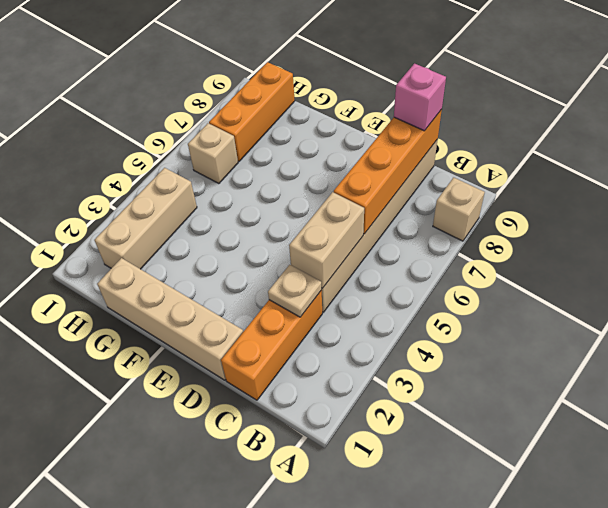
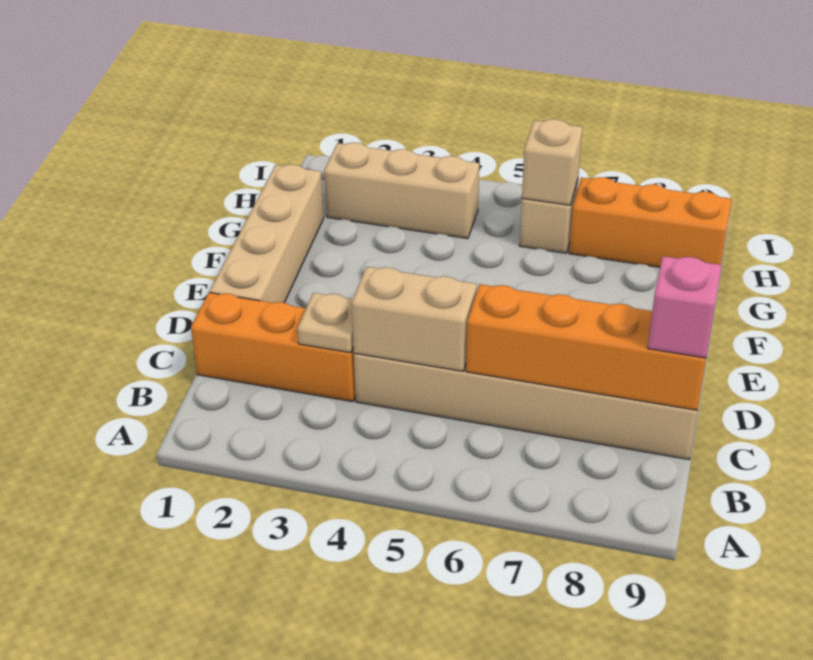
tan 1x1 brick [433,178,485,241] -> tan 1x1 brick moved to [522,119,582,205]

